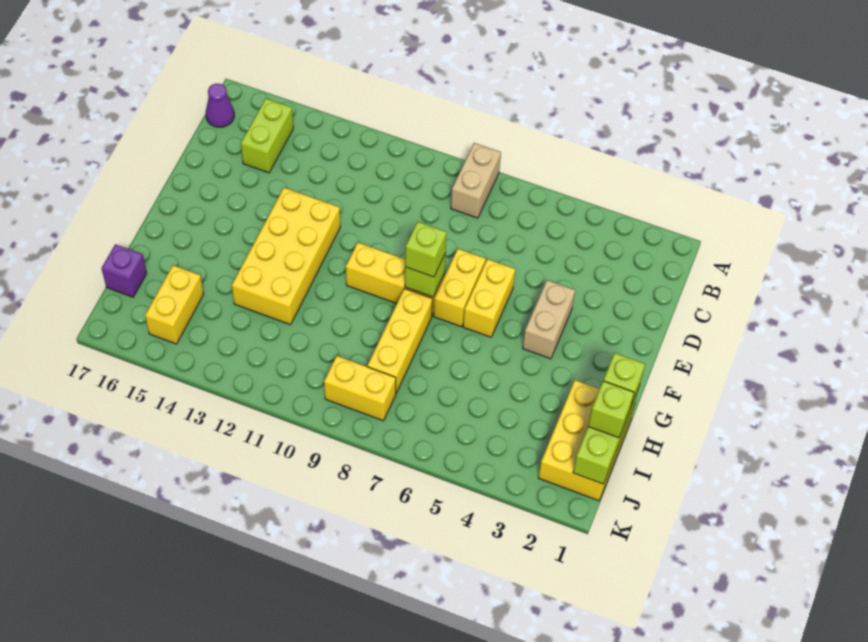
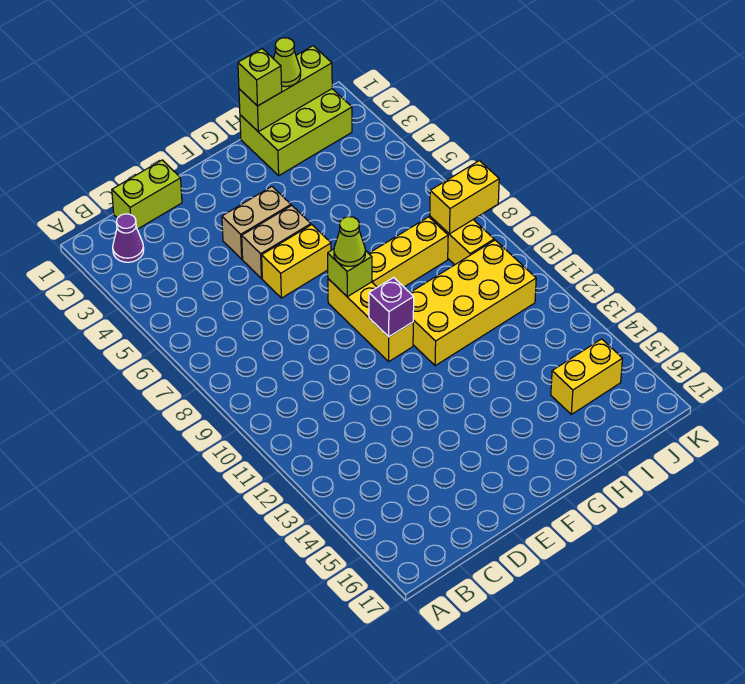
tan 1x2 brick [451,143,501,218] -> tan 1x2 brick moved to [242,206,311,279]
lime 1x2 brick [241,99,293,173] -> lime 1x2 brick moved to [112,160,182,229]
purple 1x1 cone [206,83,234,127] -> purple 1x1 cone moved to [113,214,144,262]
yellow 1x2 brick [434,249,486,327] -> yellow 1x2 brick moved to [430,161,499,234]
yellow 2x4 brick [232,188,340,325] -> yellow 2x4 brick moved to [410,240,536,366]
lime 1x1 brick [405,222,447,277] -> lime 1x1 cone [334,217,365,266]
yellow 2x3 brick [538,380,635,501] -> lime 2x3 brick [240,89,352,175]
lime 1x1 brick [588,381,634,438] -> lime 1x1 cone [274,38,301,87]
purple 1x1 brick [101,244,147,297] -> purple 1x1 brick moved to [369,277,414,337]

